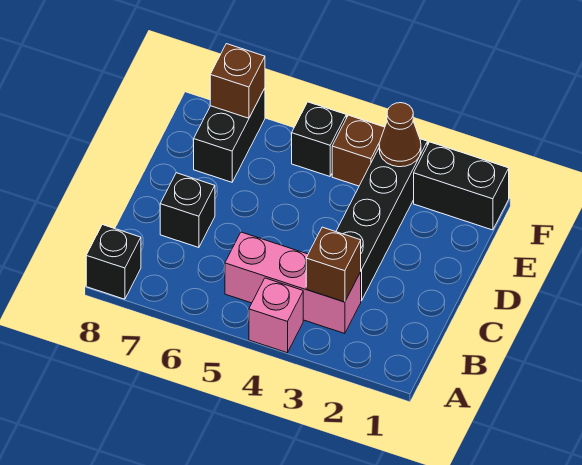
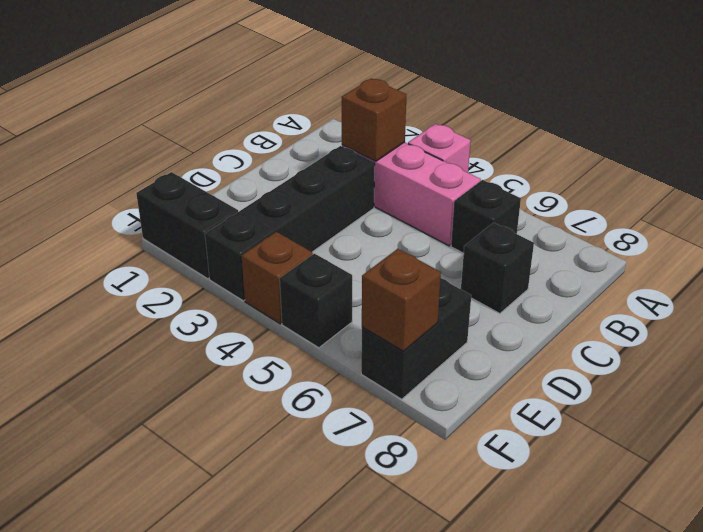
black 1x1 brick [86,225,141,299] -> black 1x1 brick moved to [451,180,521,253]
brown 1x1 cone [379,103,421,167] -> none

